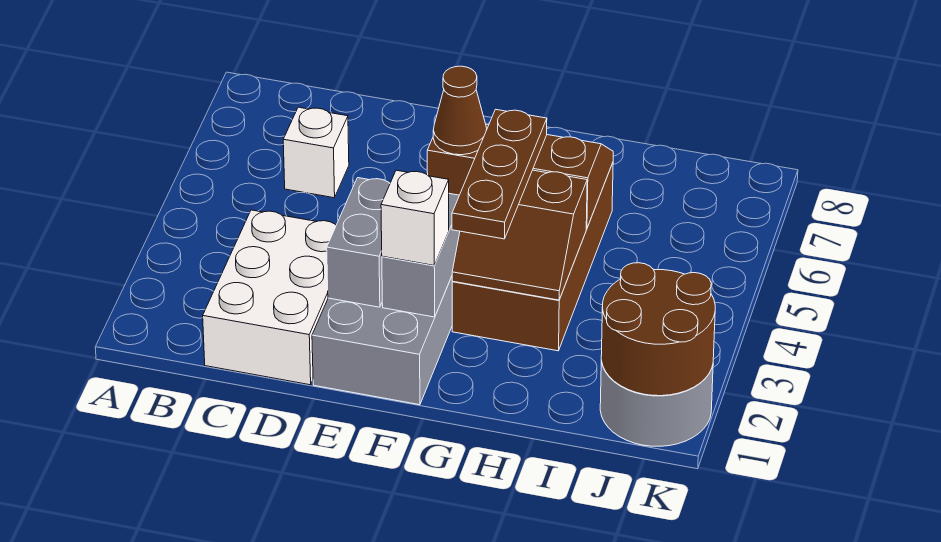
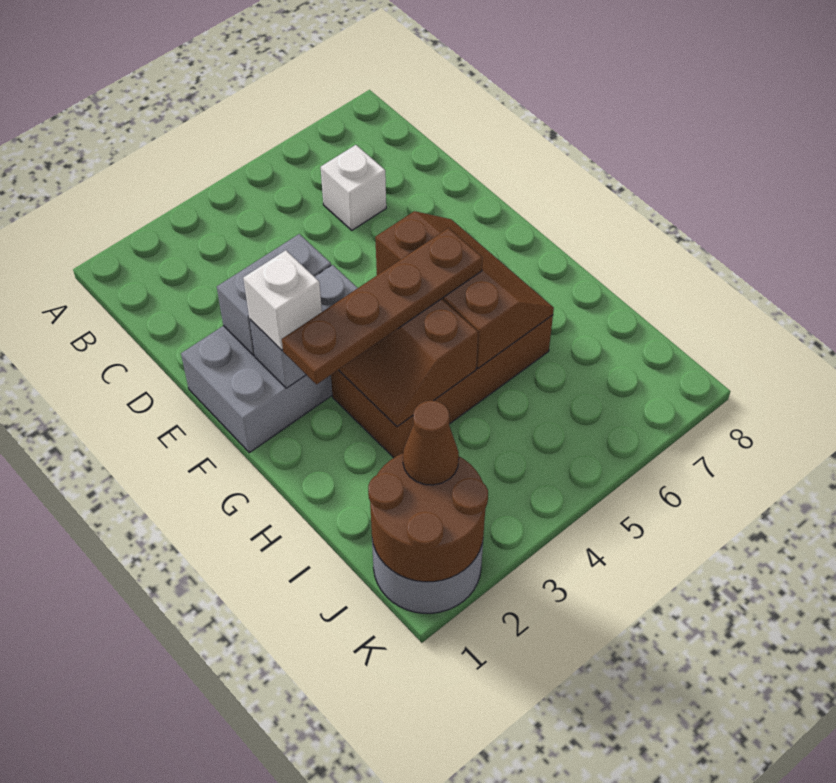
white 2x3 brick [203,210,336,385] -> none
brown 1x1 cone [433,66,487,155] -> brown 1x1 cone moved to [403,401,459,485]
brown 1x3 plate [452,109,547,239] -> brown 1x4 plate [282,228,483,385]

